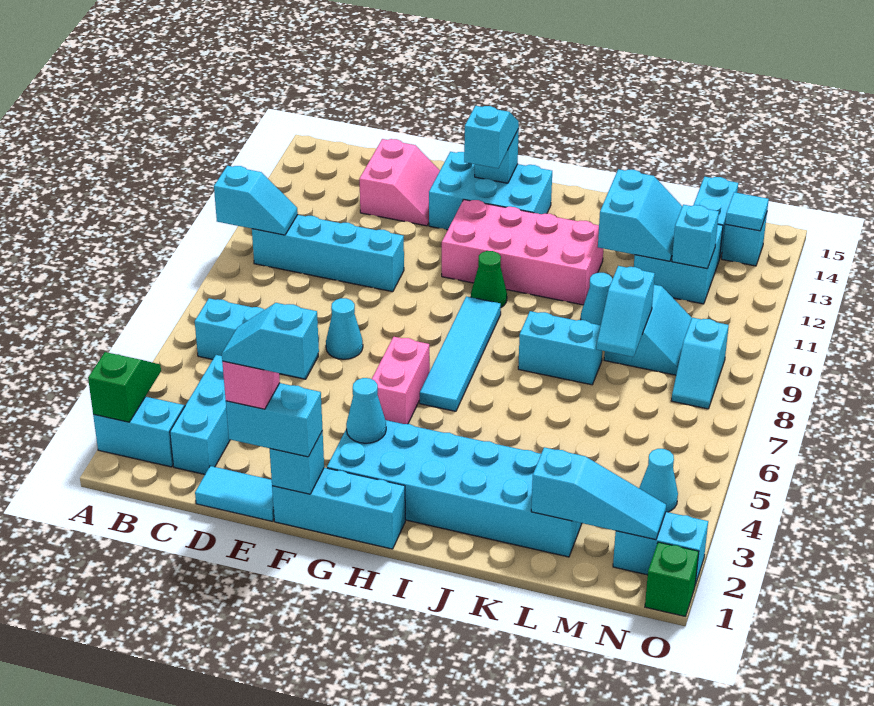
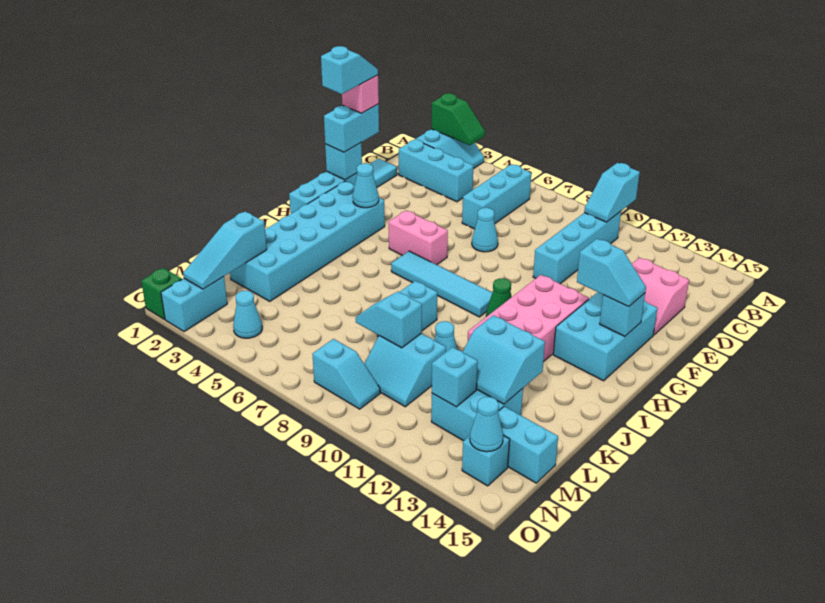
cyan 1x2 slope [671,318,729,409] -> cyan 1x2 slope turned to [312,339,380,409]
cyan 1x1 tile [725,192,769,231] -> cyan 1x1 cone [470,397,503,452]

